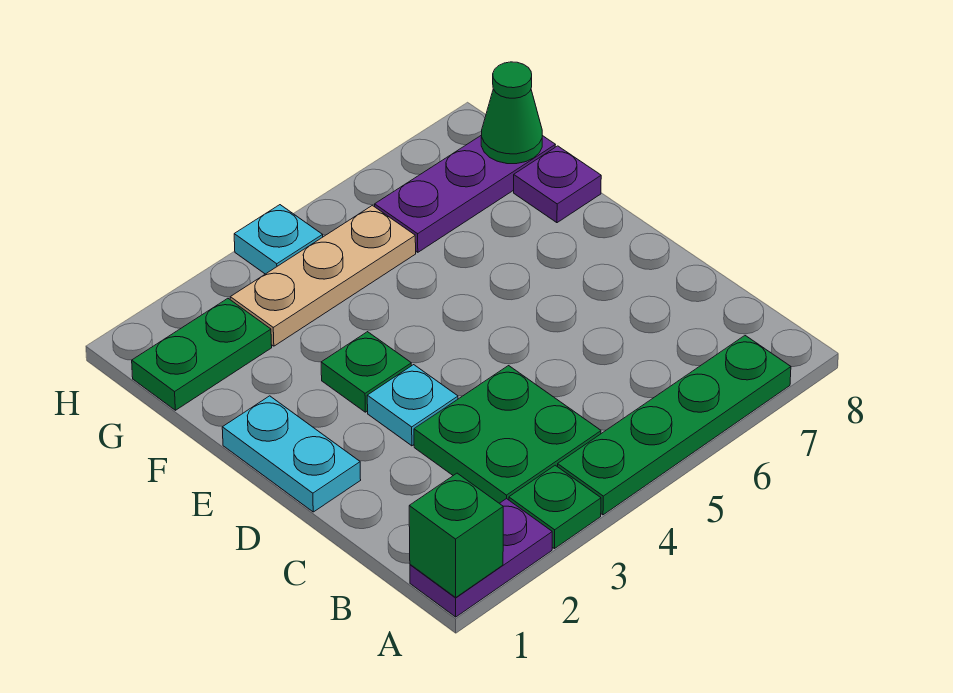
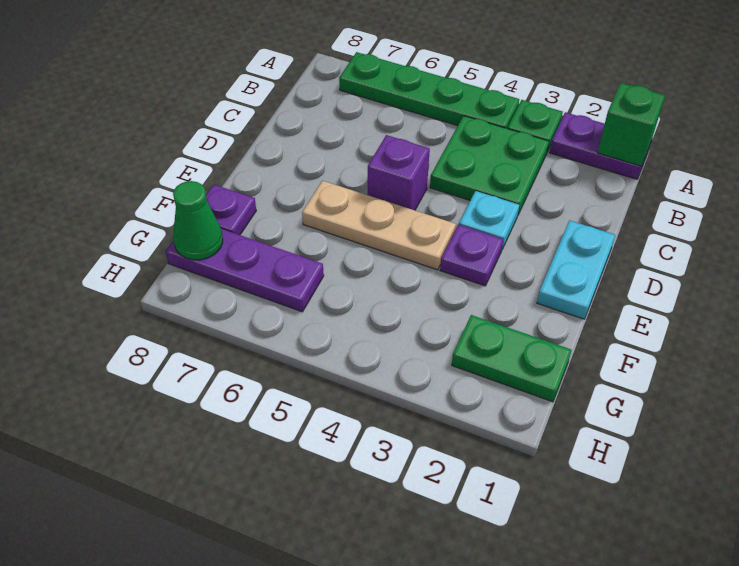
none -> purple 1x1 brick [368,135,430,210]
green 1x1 plate [321,332,411,412] -> purple 1x1 plate [440,225,503,286]
tan 1x3 plate [230,205,416,346] -> tan 1x3 plate moved to [302,181,456,270]
cyan 1x1 plate [234,205,323,274] -> none

